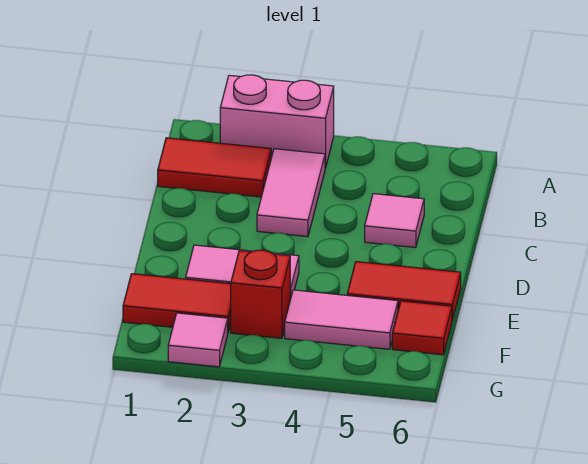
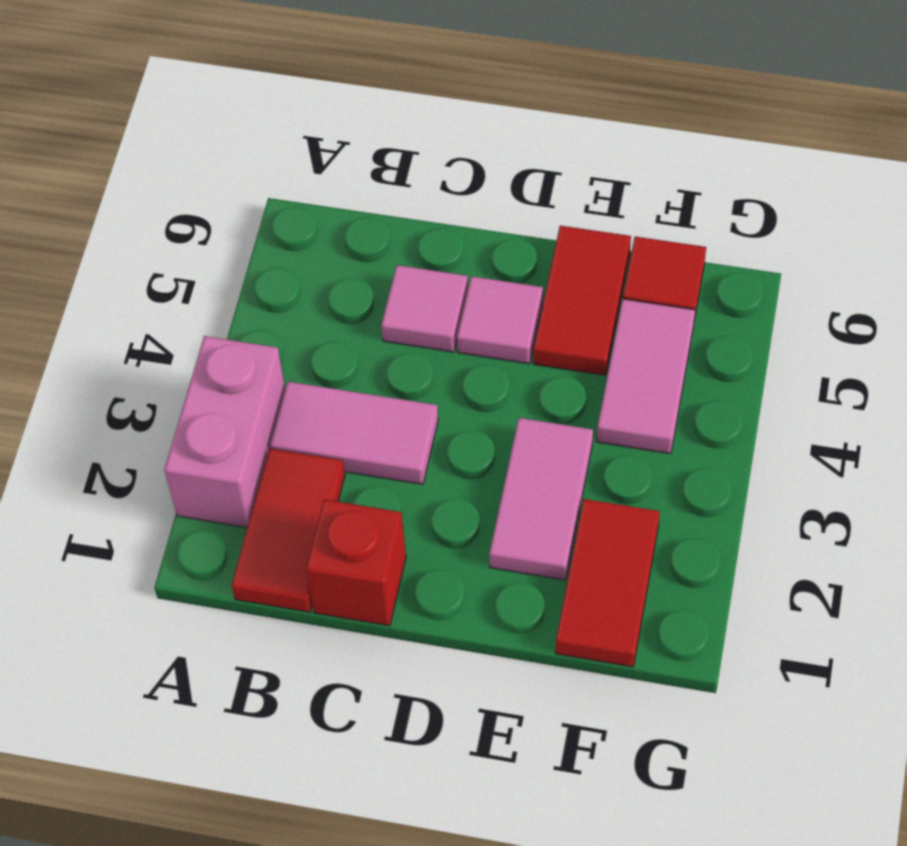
red 1x1 brick [231,250,290,338] -> red 1x1 brick moved to [306,500,406,626]
pink 1x1 tile [168,313,228,367] -> pink 1x1 tile moved to [457,276,543,364]

